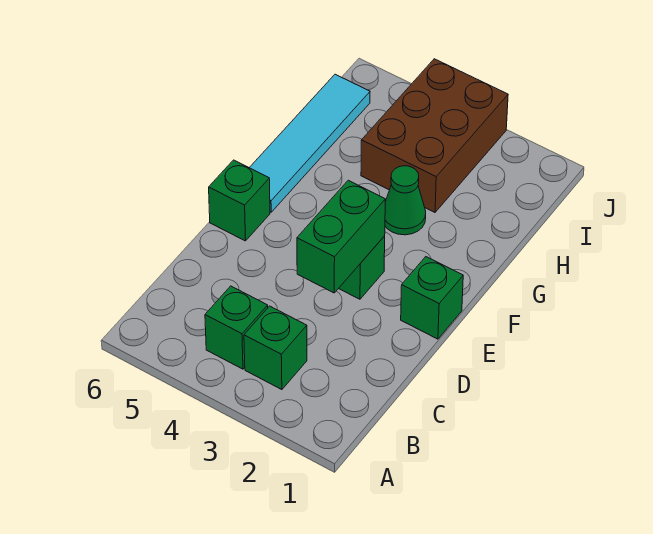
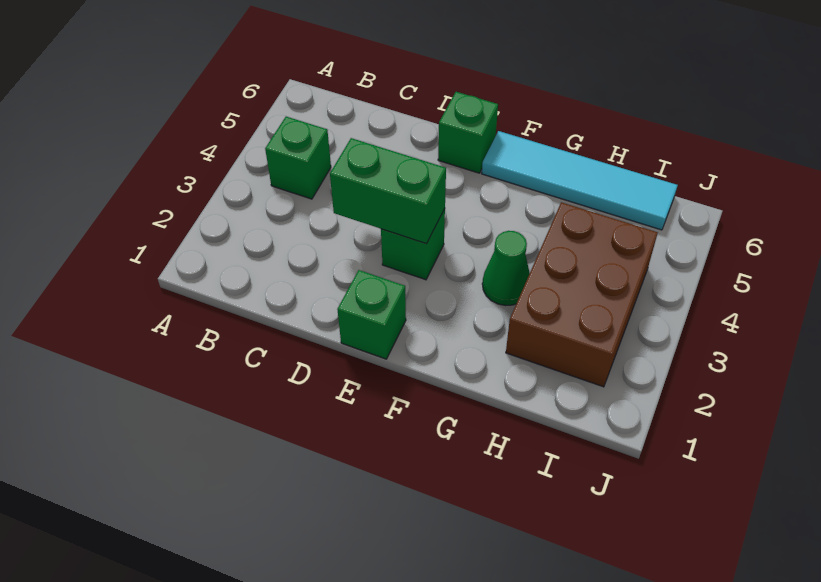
green 1x1 brick [244,306,307,390] -> none
brown 2x3 brick [361,59,508,212] -> brown 2x3 brick turned to [506,202,658,387]

